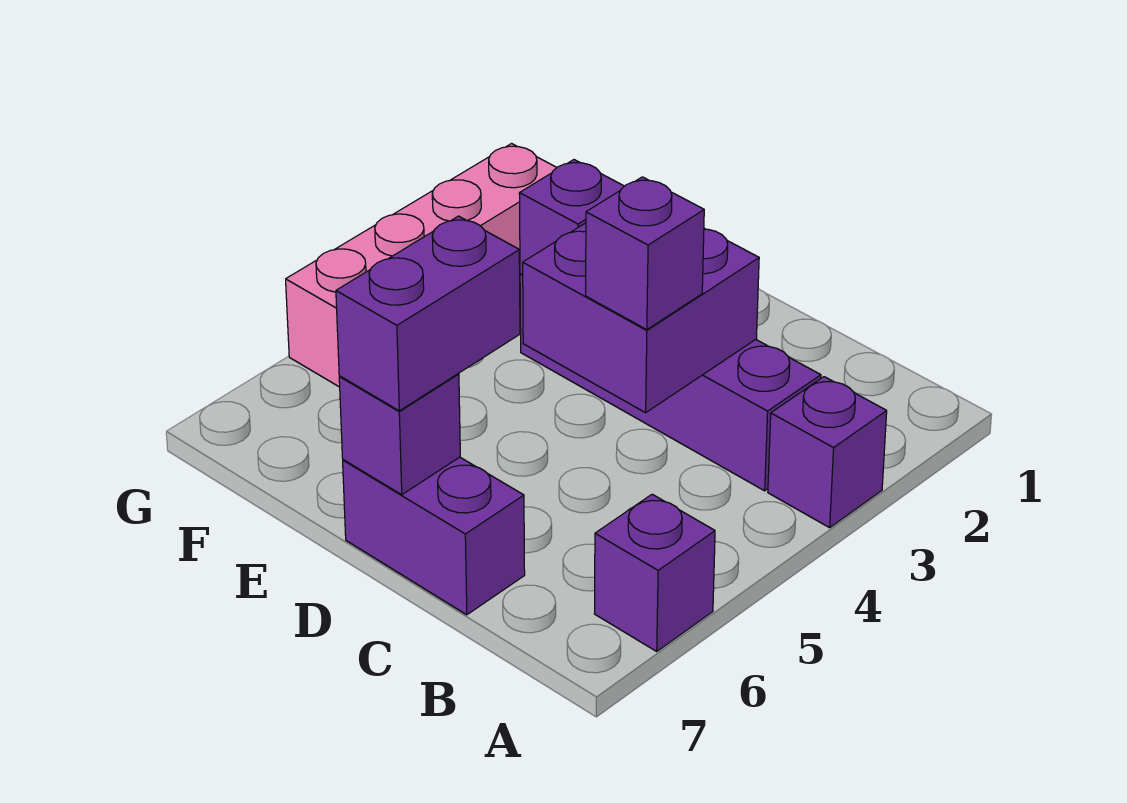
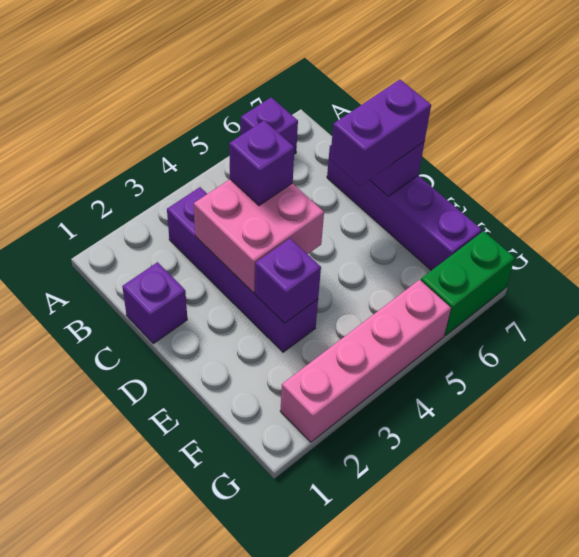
purple 1x1 brick [768,377,887,528] -> purple 1x1 brick moved to [122,262,187,344]
purple 2x2 brick [523,223,759,413] -> pink 2x2 brick [194,179,324,293]
purple 1x2 brick [343,457,525,615] -> purple 1x4 brick [327,145,482,270]
none -> green 1x2 brick [421,231,515,335]

